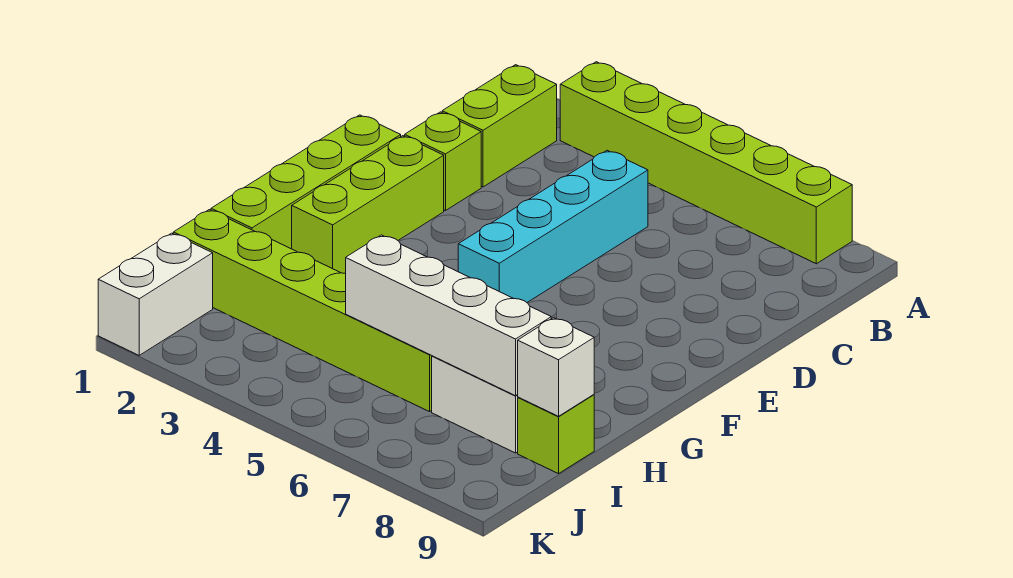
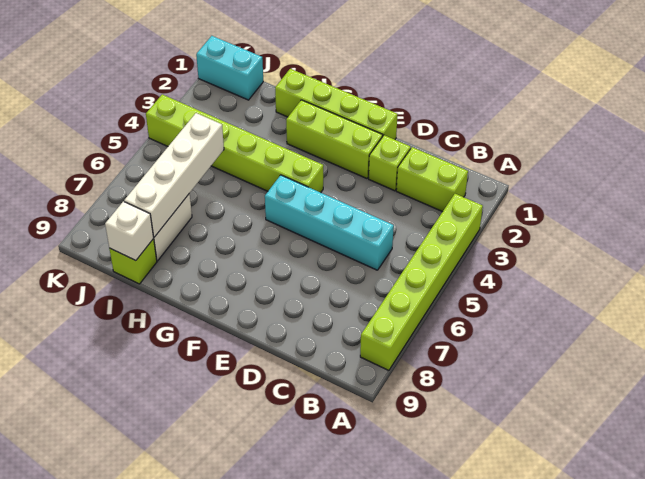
lime 1x6 brick [173,210,432,412] -> lime 1x6 brick turned to [146,94,323,193]
white 1x2 brick [98,233,213,355] -> cyan 1x2 brick [196,36,263,100]

